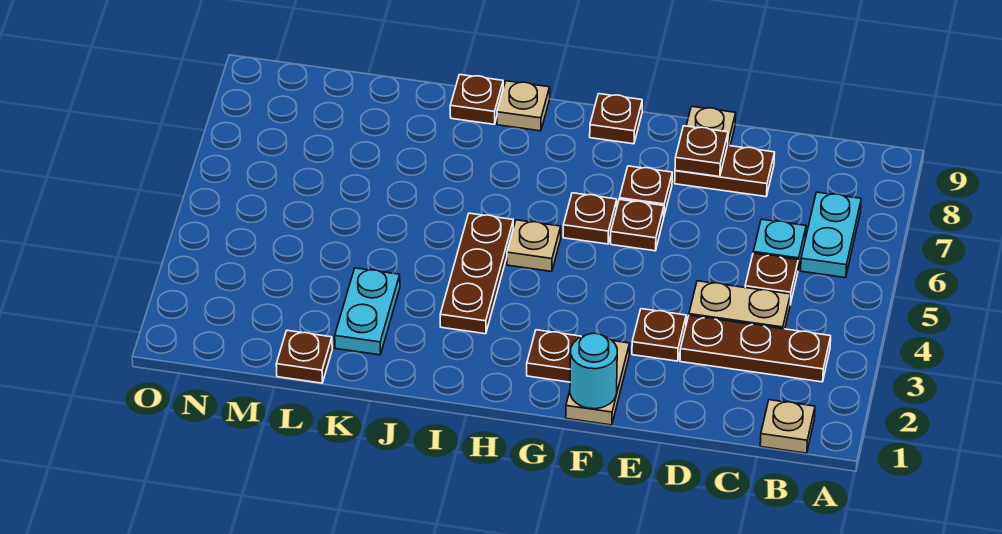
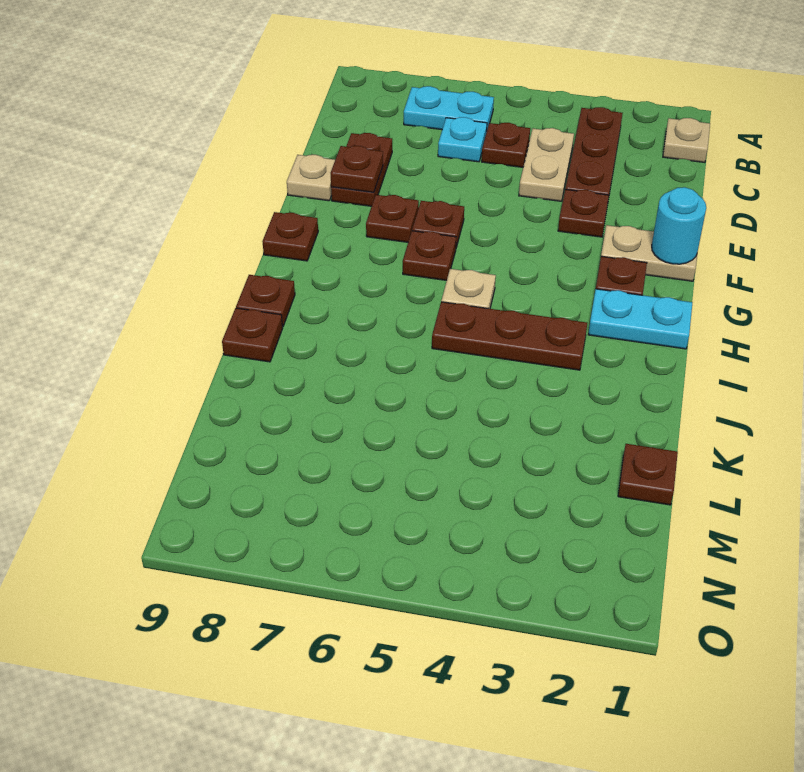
tan 1x1 plate [497,81,550,131] -> brown 1x1 plate [236,275,295,327]
cyan 1x2 plate [335,268,400,355] -> cyan 1x2 plate moved to [588,289,692,349]

